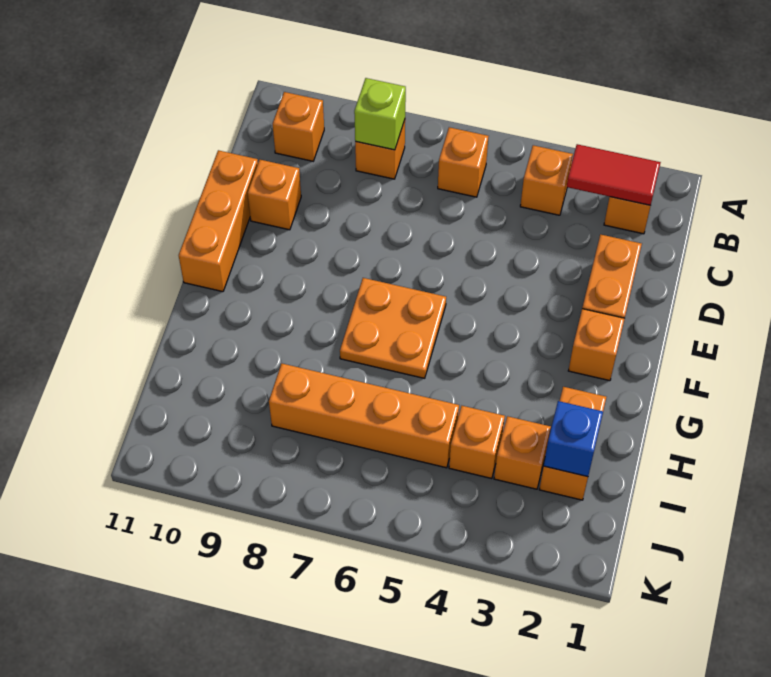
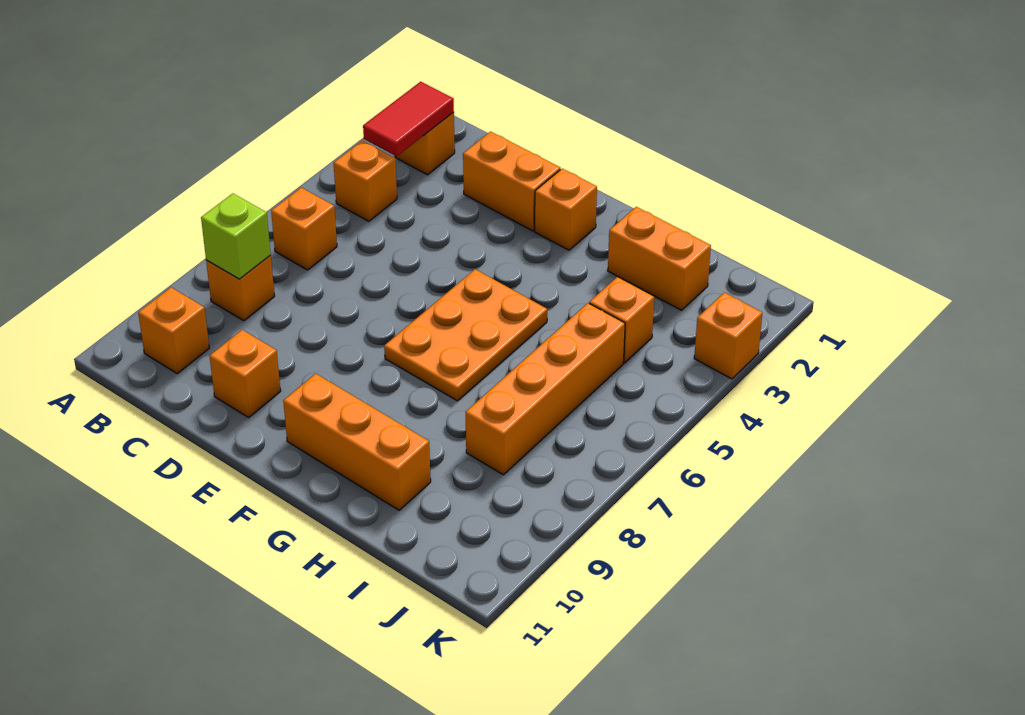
orange 1x3 brick [179,150,258,292] -> orange 1x3 brick moved to [283,374,431,510]
orange 2x2 plate [340,278,446,378] -> orange 2x3 plate [384,269,547,401]
blue 1x1 brick [544,401,603,477] -> none
orange 1x1 brick [494,416,551,489] -> orange 1x1 brick moved to [694,292,762,379]

